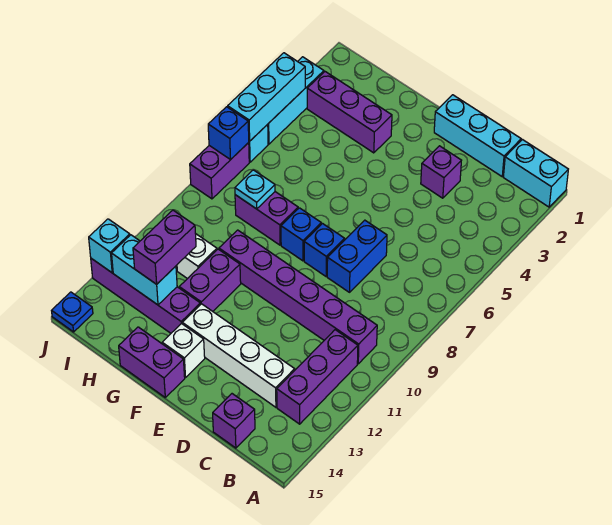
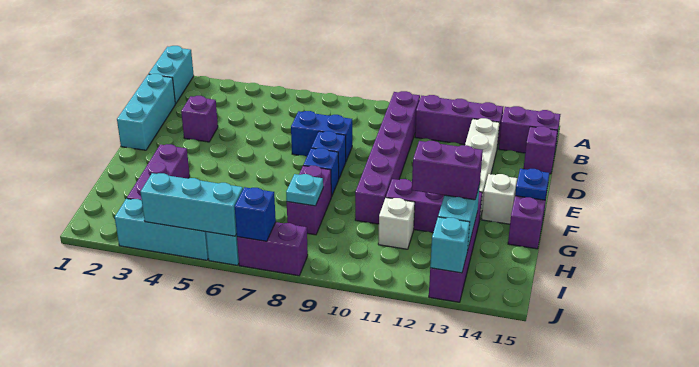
none -> purple 1x2 brick [499,106,560,153]
blue 1x1 plate [52,292,93,332] -> blue 1x1 plate moved to [515,169,549,200]

